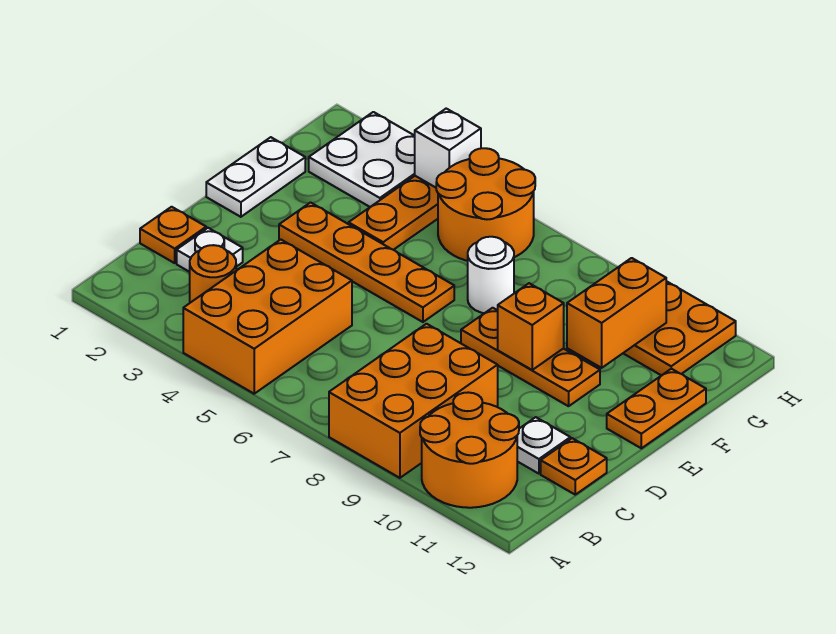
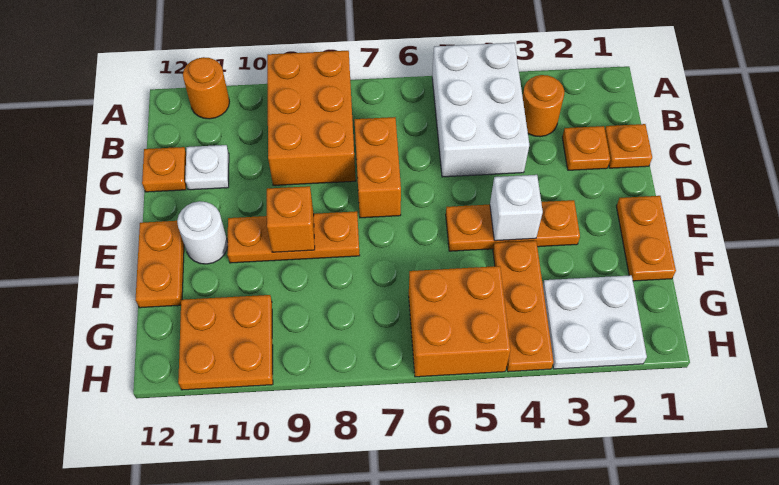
orange 2x3 brick [183,240,352,394] -> white 2x3 brick [432,43,529,177]
orange 2x2 round brick [420,392,519,508] -> orange 1x1 round brick [183,57,229,119]
white 1x1 plate [177,228,243,272] -> orange 1x1 plate [562,126,610,170]
white 1x2 plate [206,137,305,217] -> orange 1x2 plate [616,196,676,281]
orange 1x4 plate [279,203,454,322] -> orange 1x3 plate [446,200,580,251]
white 1x1 round brick [468,237,514,313] -> white 1x1 round brick moved to [177,201,228,264]
orange 1x2 brick [567,258,666,368] -> orange 1x2 brick moved to [354,117,401,218]
orange 2x2 round brick [436,148,535,261] -> orange 2x2 brick [409,266,510,377]
white 1x1 brick [415,109,481,188] -> white 1x1 brick moved to [490,175,543,241]

